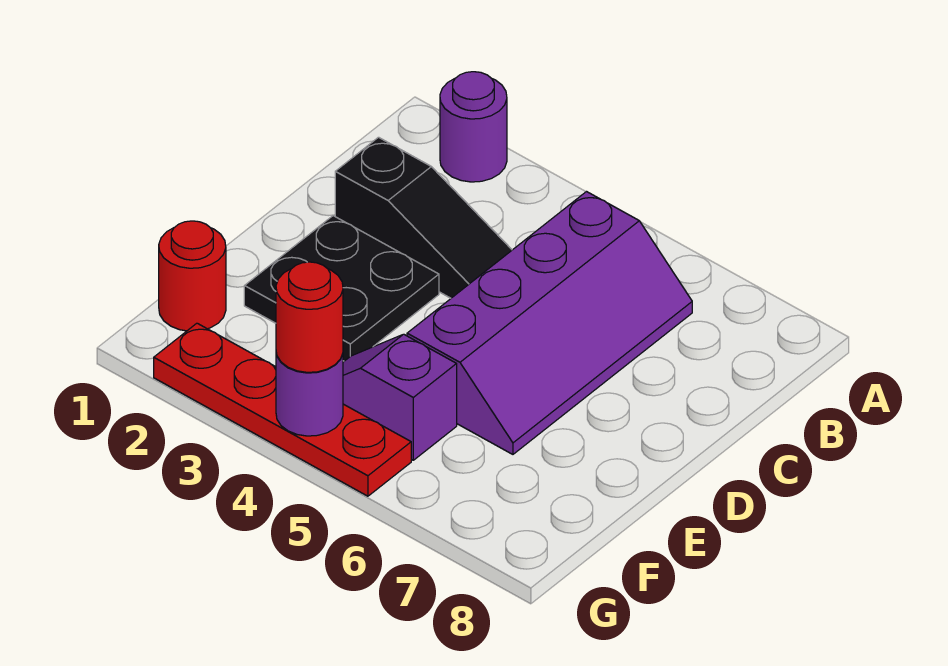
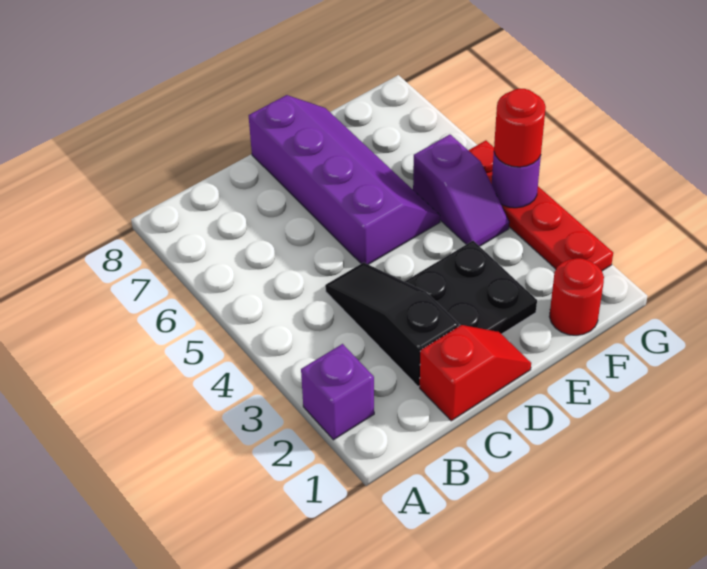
purple 1x1 round brick [440,72,507,182] -> purple 1x1 brick [301,344,374,440]
purple 2x4 slope [407,192,692,454] -> purple 2x4 slope turned to [249,95,440,264]
none -> red 1x2 slope [420,325,531,421]

